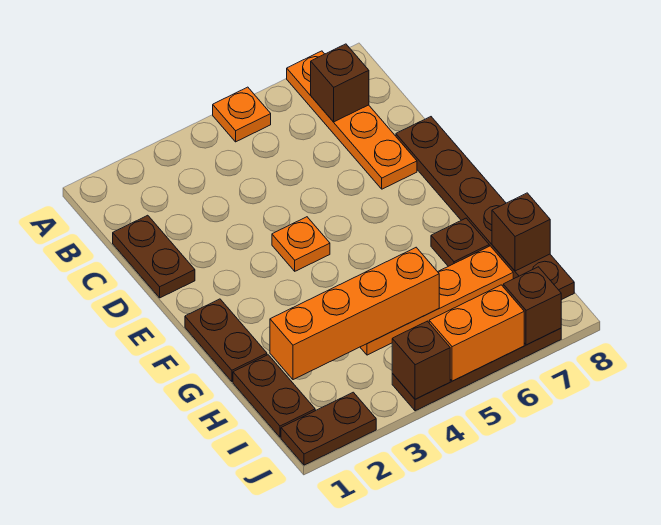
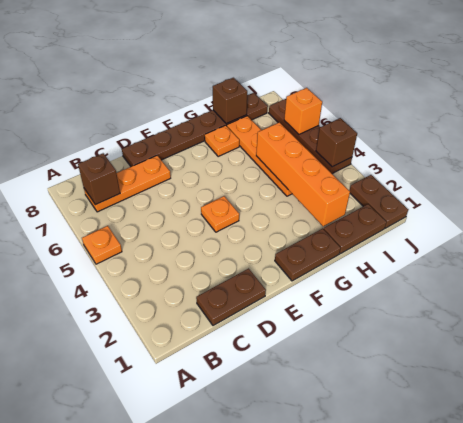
orange 1x4 plate [287,51,417,189] -> orange 1x3 plate [84,156,171,212]
brown 1x1 plate [431,218,489,266] -> orange 1x1 plate [205,125,239,156]
orange 1x2 brick [429,285,524,381] -> orange 1x1 brick [284,88,322,134]
brown 1x1 brick [503,267,561,345] -> none

